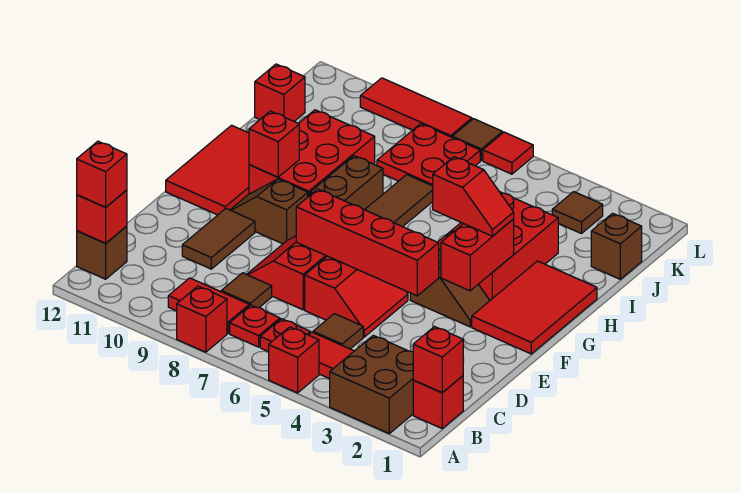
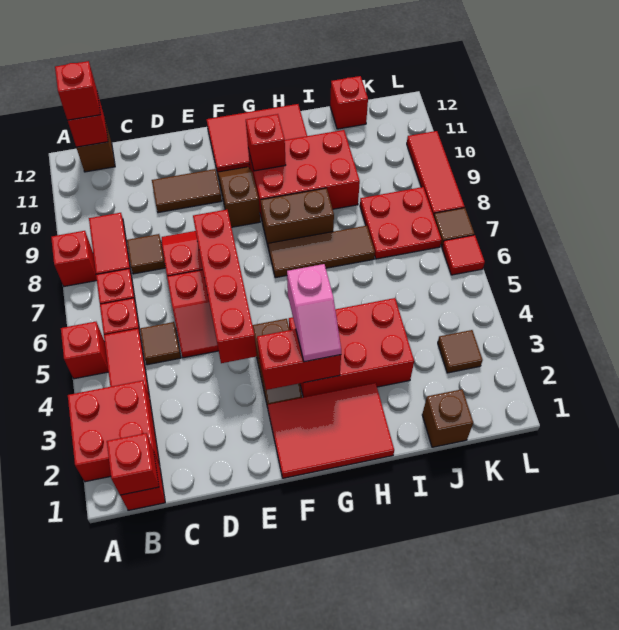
brown 2x2 brick [330,335,413,433] -> red 2x2 brick [68,380,160,482]
red 1x2 slope [433,157,514,236] -> pink 1x2 slope [287,264,341,362]

